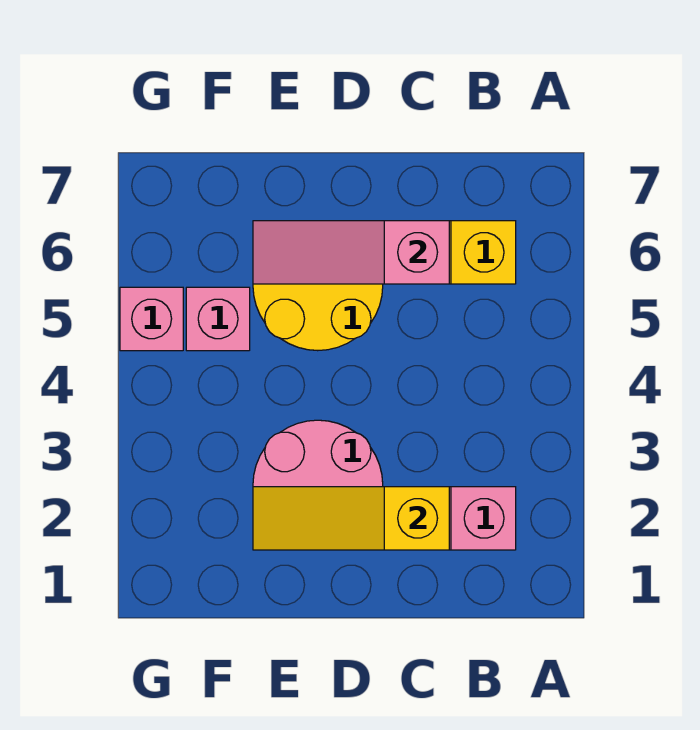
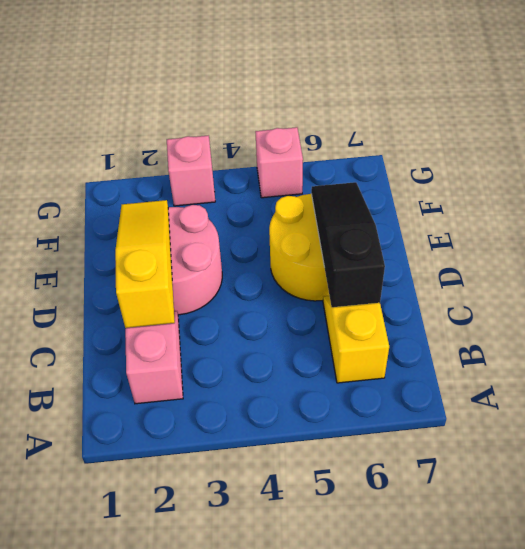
pink 1x3 slope [253,221,449,284] -> black 1x3 slope [311,182,385,307]
pink 1x1 brick [186,287,250,351] -> pink 1x1 brick moved to [167,135,215,206]

